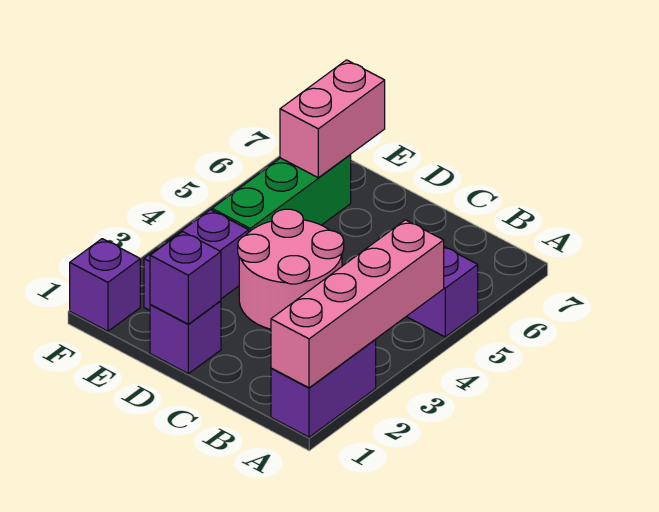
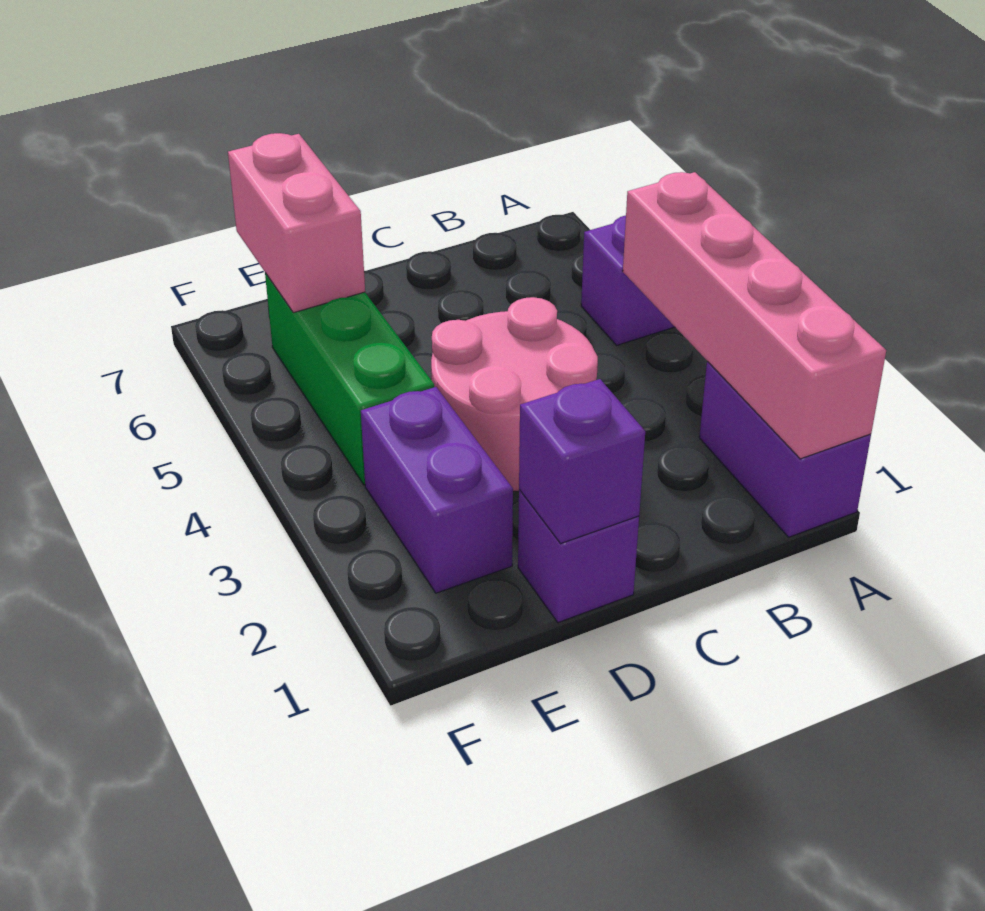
purple 1x1 brick [70,239,140,331] -> none

